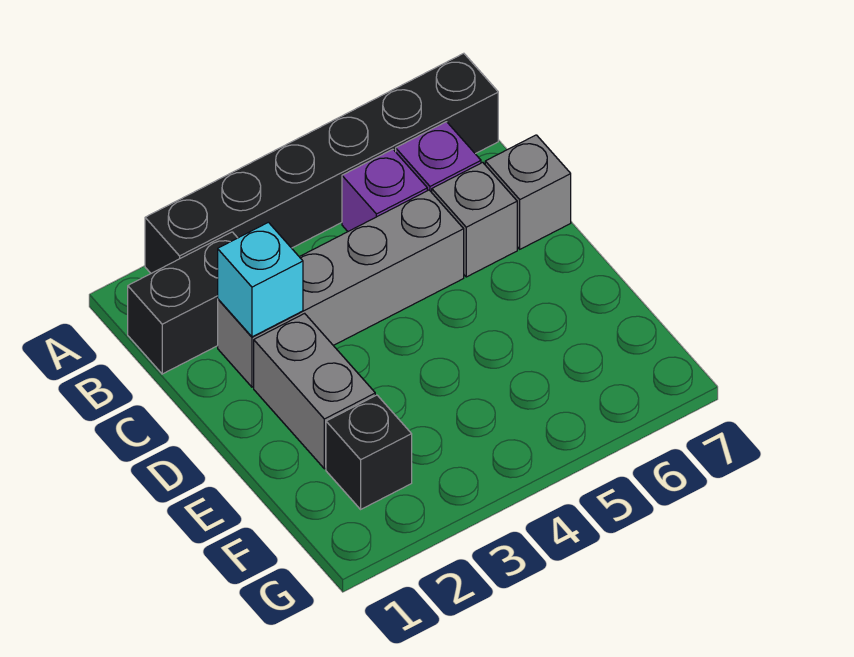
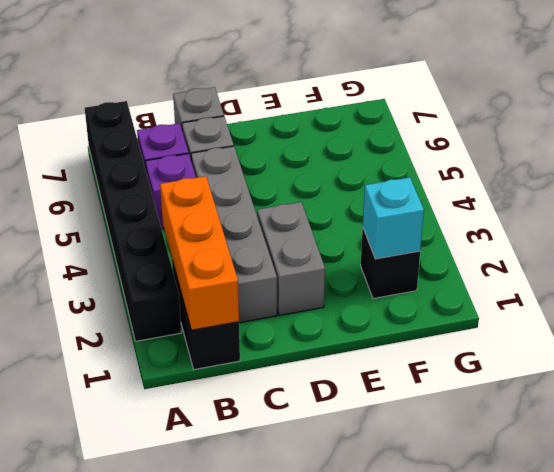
none -> orange 1x3 brick [160,176,239,330]
cyan 1x1 brick [218,222,303,337] -> cyan 1x1 brick moved to [363,177,424,259]
grey 1x2 brick [254,313,375,469] -> grey 1x2 brick turned to [257,202,325,315]

